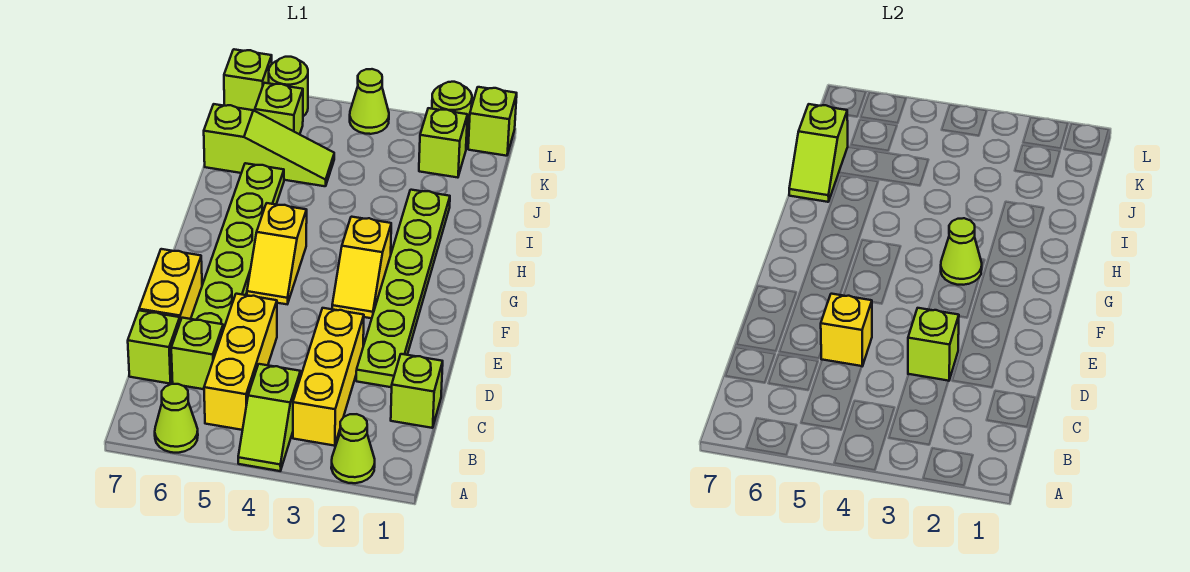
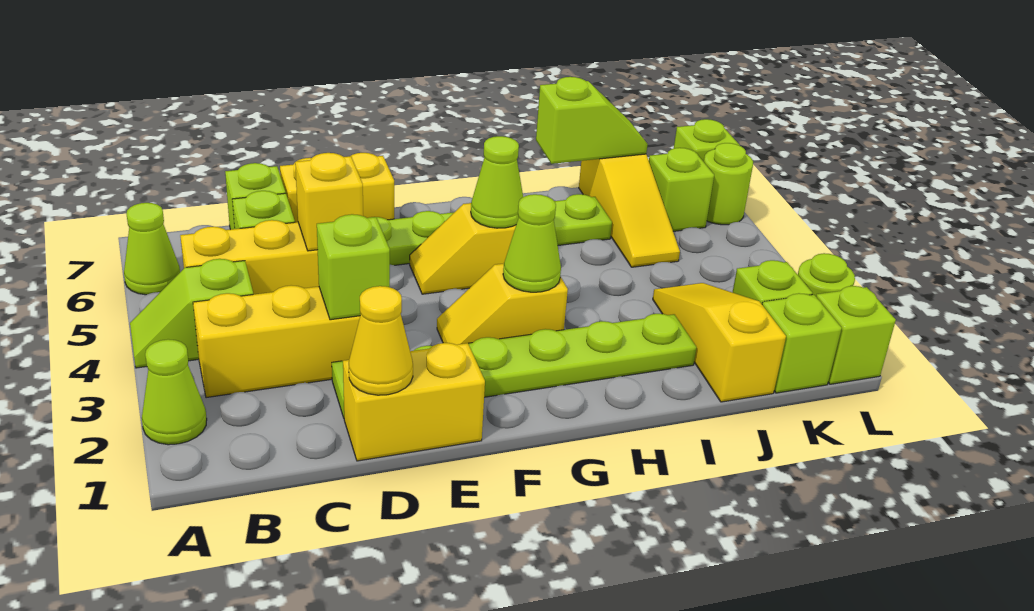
lime 1x1 brick [391,354,443,428] -> lime 1x1 brick moved to [762,293,842,393]
none -> yellow 1x2 brick [343,343,485,461]
none -> yellow 1x1 cone [349,286,413,395]
lime 1x2 slope [789,104,848,202] -> lime 1x2 slope turned to [536,77,648,164]
none -> yellow 1x3 slope [653,283,786,402]
lime 1x3 slope [204,104,334,186] -> yellow 1x3 slope [579,154,680,267]
lime 1x1 cone [350,69,389,134] -> lime 1x1 cone moved to [471,136,523,228]

